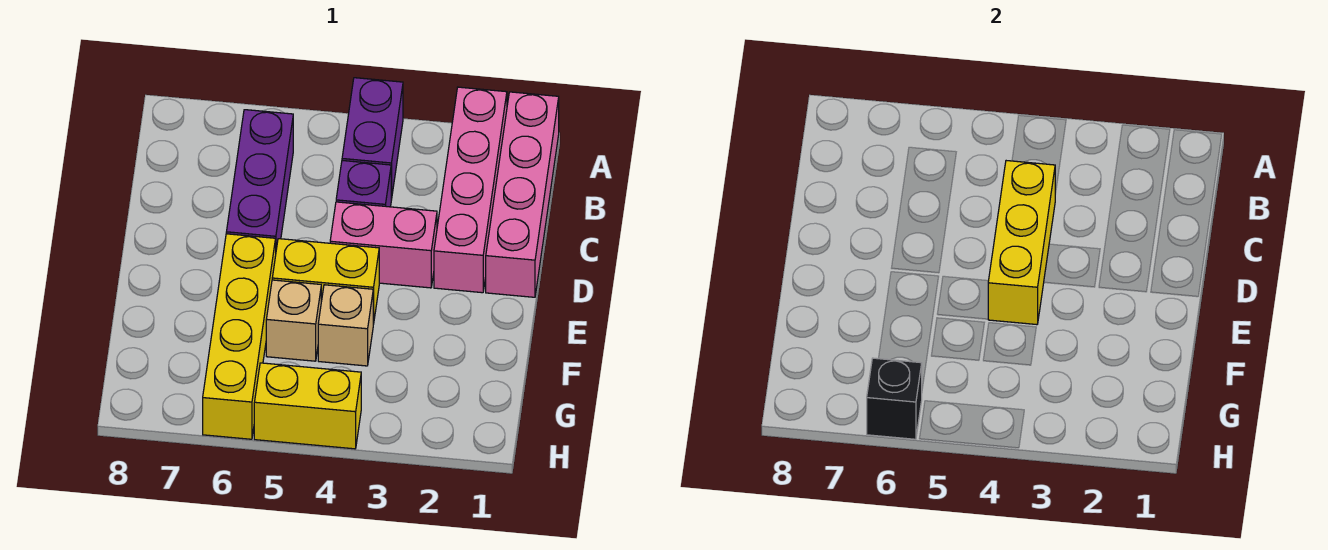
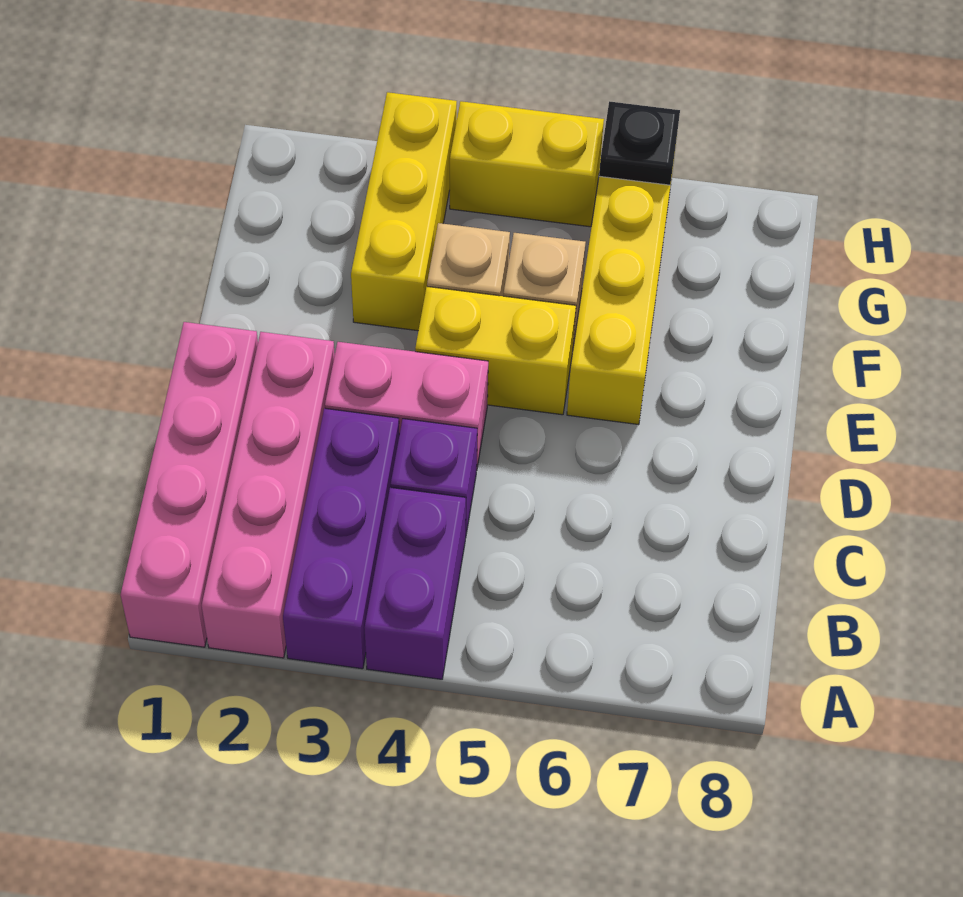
purple 1x3 brick [226,110,293,249] -> purple 1x3 brick moved to [283,408,399,669]
yellow 1x3 brick [988,161,1055,325] -> yellow 1x3 brick moved to [351,92,457,331]
black 1x1 brick [867,358,922,439] -> black 1x1 plate [599,101,680,185]

